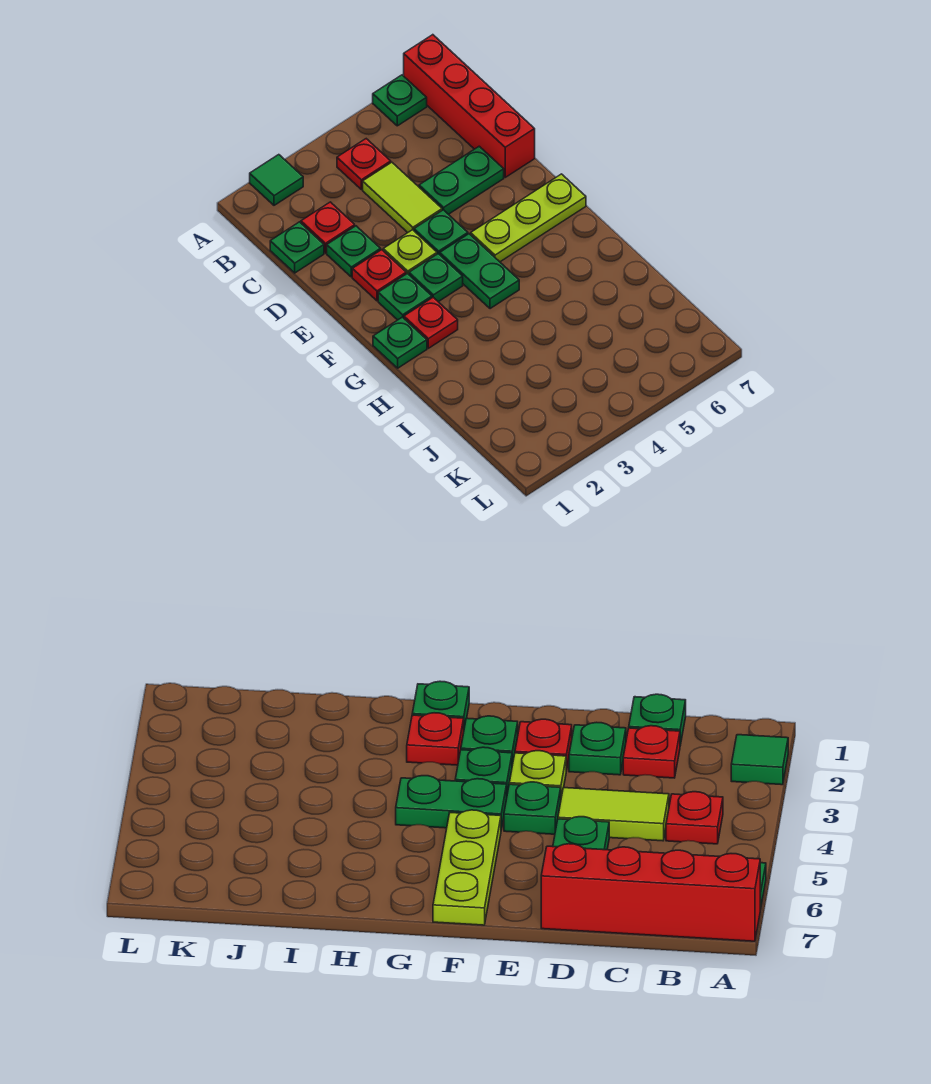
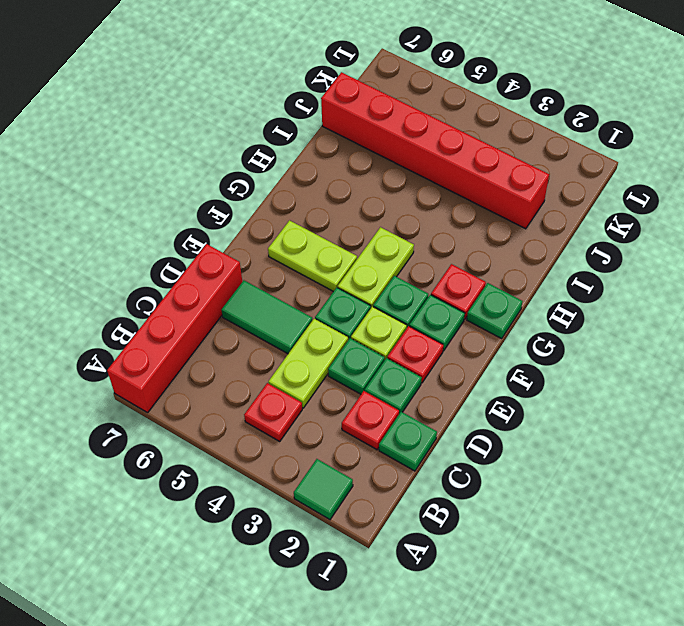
green 1x1 plate [373,75,427,126] -> green 1x1 plate moved to [328,338,385,394]
lime 1x2 tile [363,162,442,232] -> lime 1x2 plate [268,319,348,408]
green 1x2 plate [419,146,504,214] -> green 1x2 tile [221,280,312,354]
green 1x2 plate [440,234,519,309] -> lime 1x2 plate [338,227,414,308]
lime 1x3 plate [471,174,586,262] -> lime 1x2 plate [268,220,357,291]
none -> red 1x6 brick [321,72,549,229]

